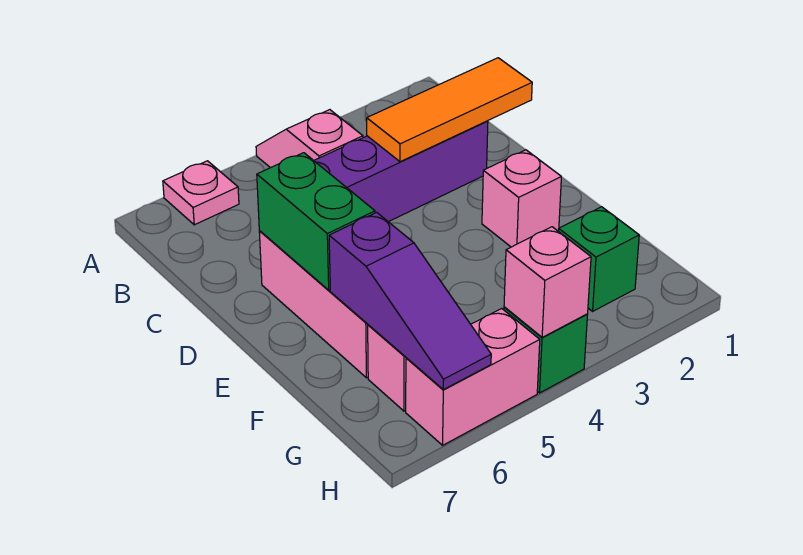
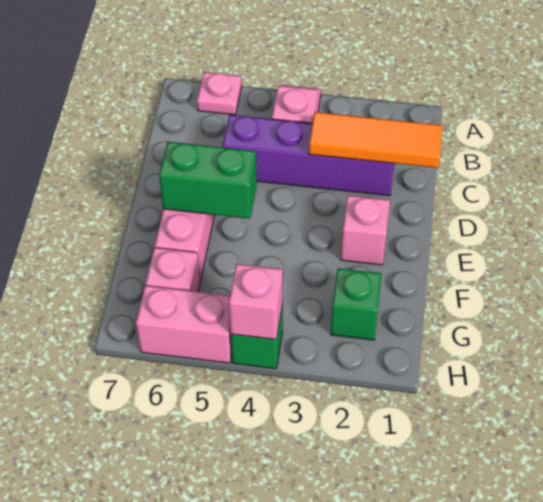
green 1x2 brick [257,153,375,290] -> green 1x2 brick turned to [159,142,257,219]
purple 1x3 slope [329,212,491,390] -> none

